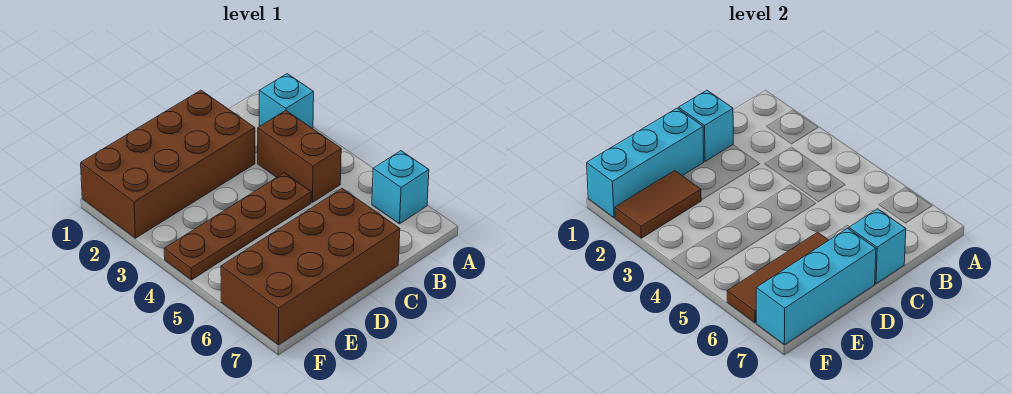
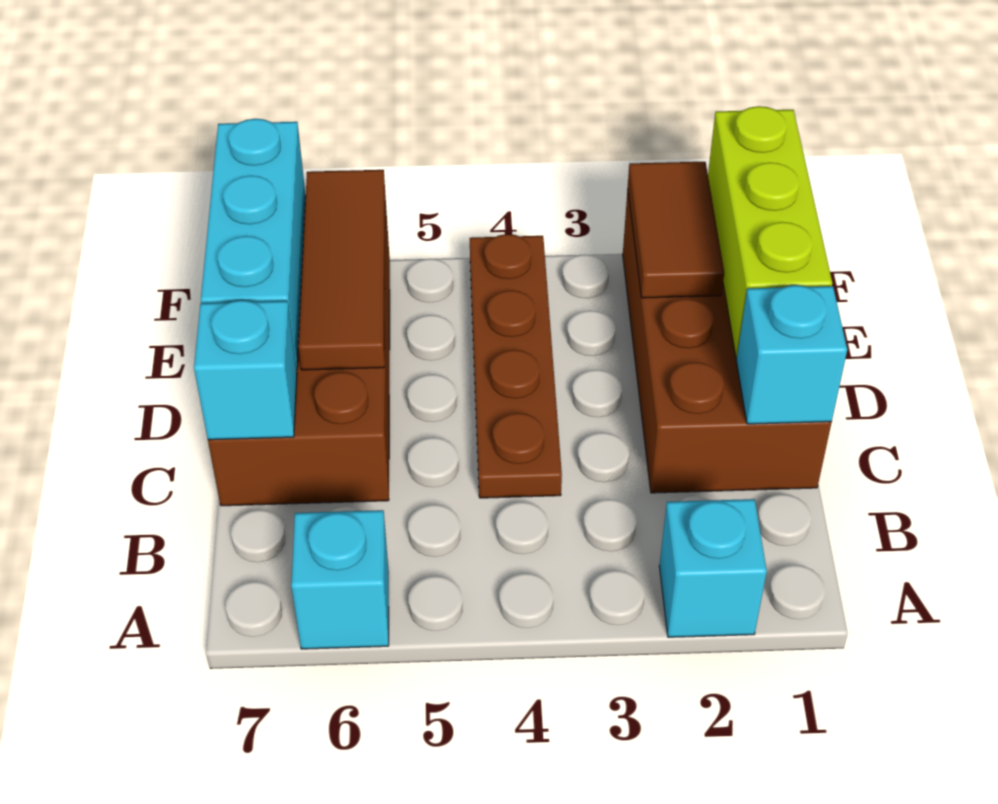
brown 1x2 brick [258,111,341,202] -> none
cyan 1x3 brick [587,108,704,218] -> lime 1x3 brick [708,106,832,358]

